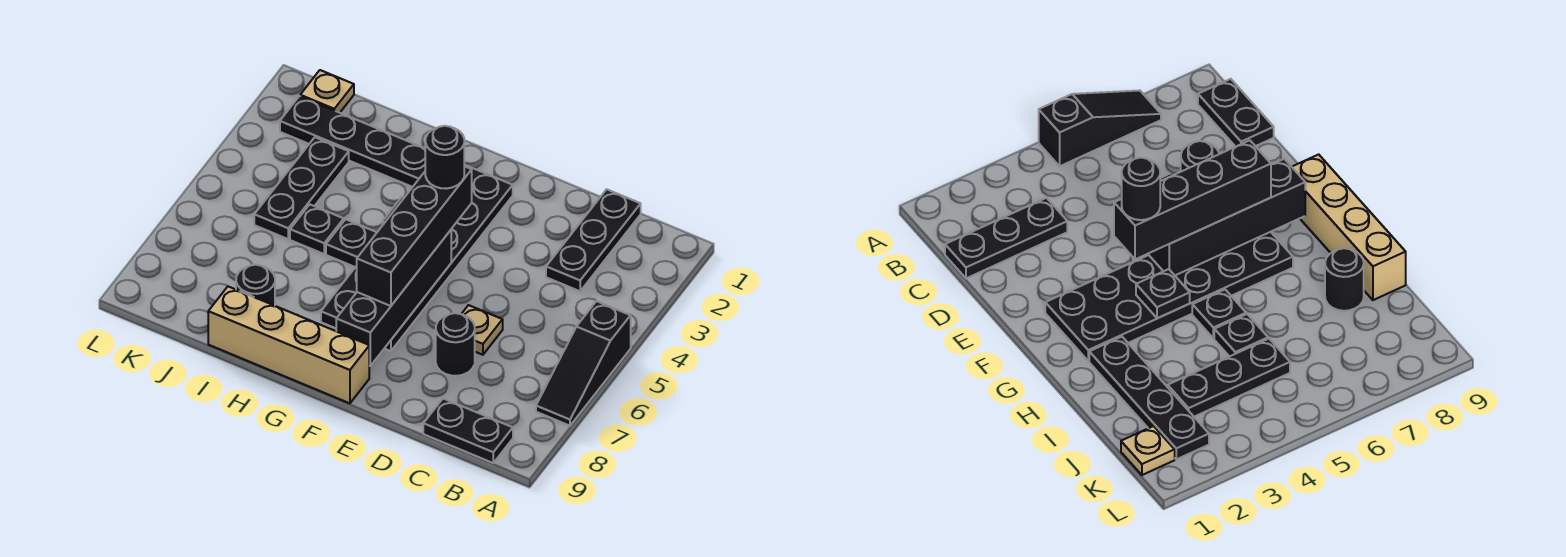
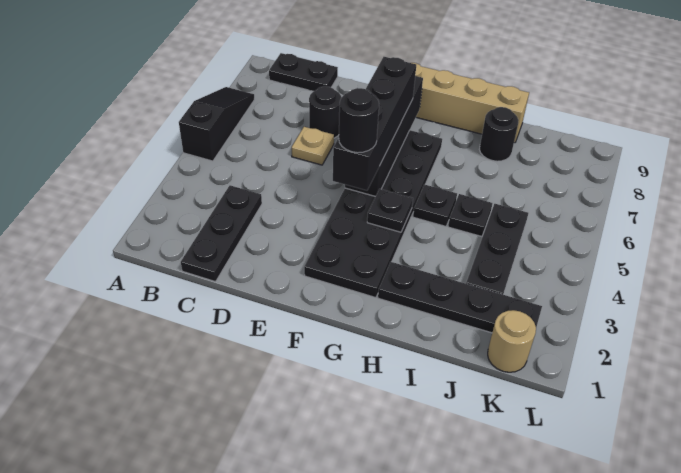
tan 1x1 plate [300,70,354,113] -> tan 1x1 round brick [488,310,536,372]

